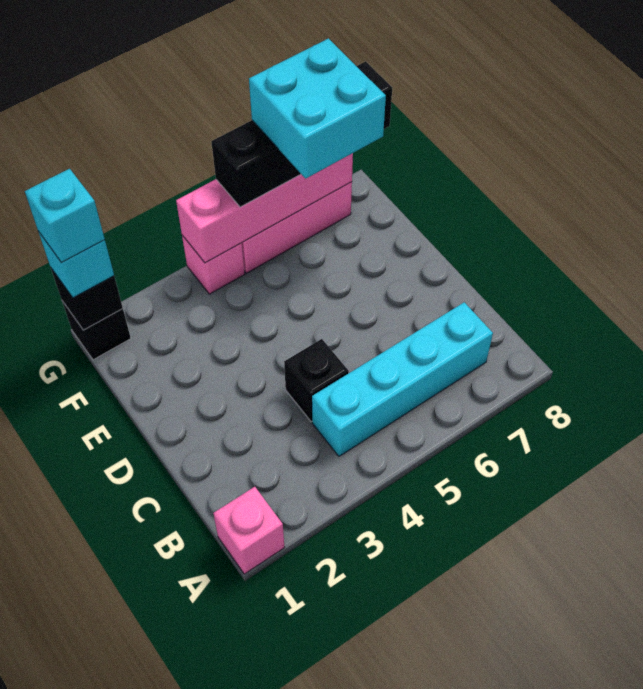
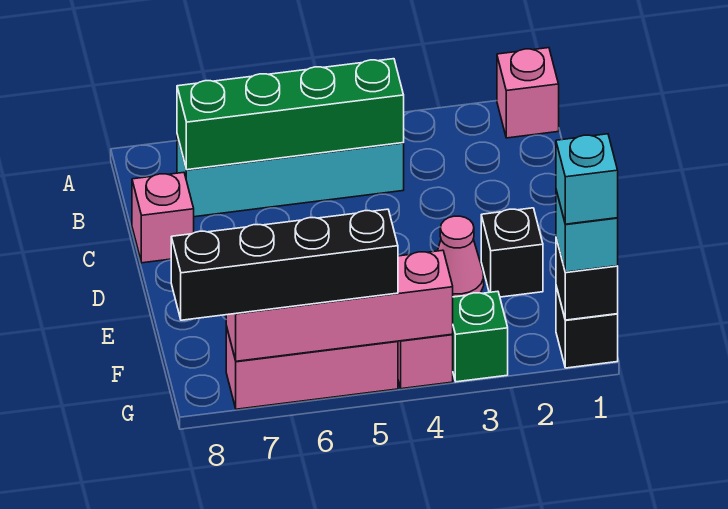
none -> green 1x4 brick [177,59,404,170]
black 1x1 brick [284,339,349,422] -> black 1x1 brick moved to [481,208,543,297]
none -> pink 1x1 brick [132,172,194,263]
none -> pink 1x1 cone [438,216,484,297]
cyan 2x2 brick [249,38,386,179] -> none
none -> green 1x1 brick [453,291,508,382]

